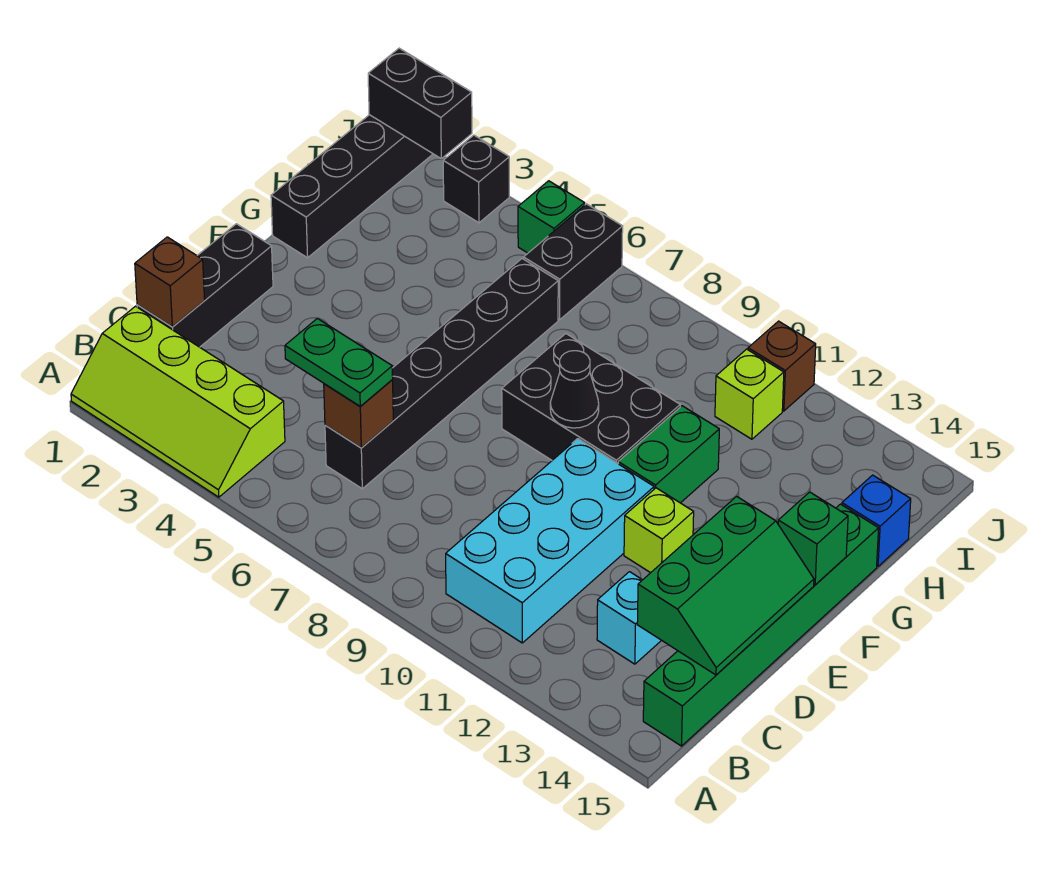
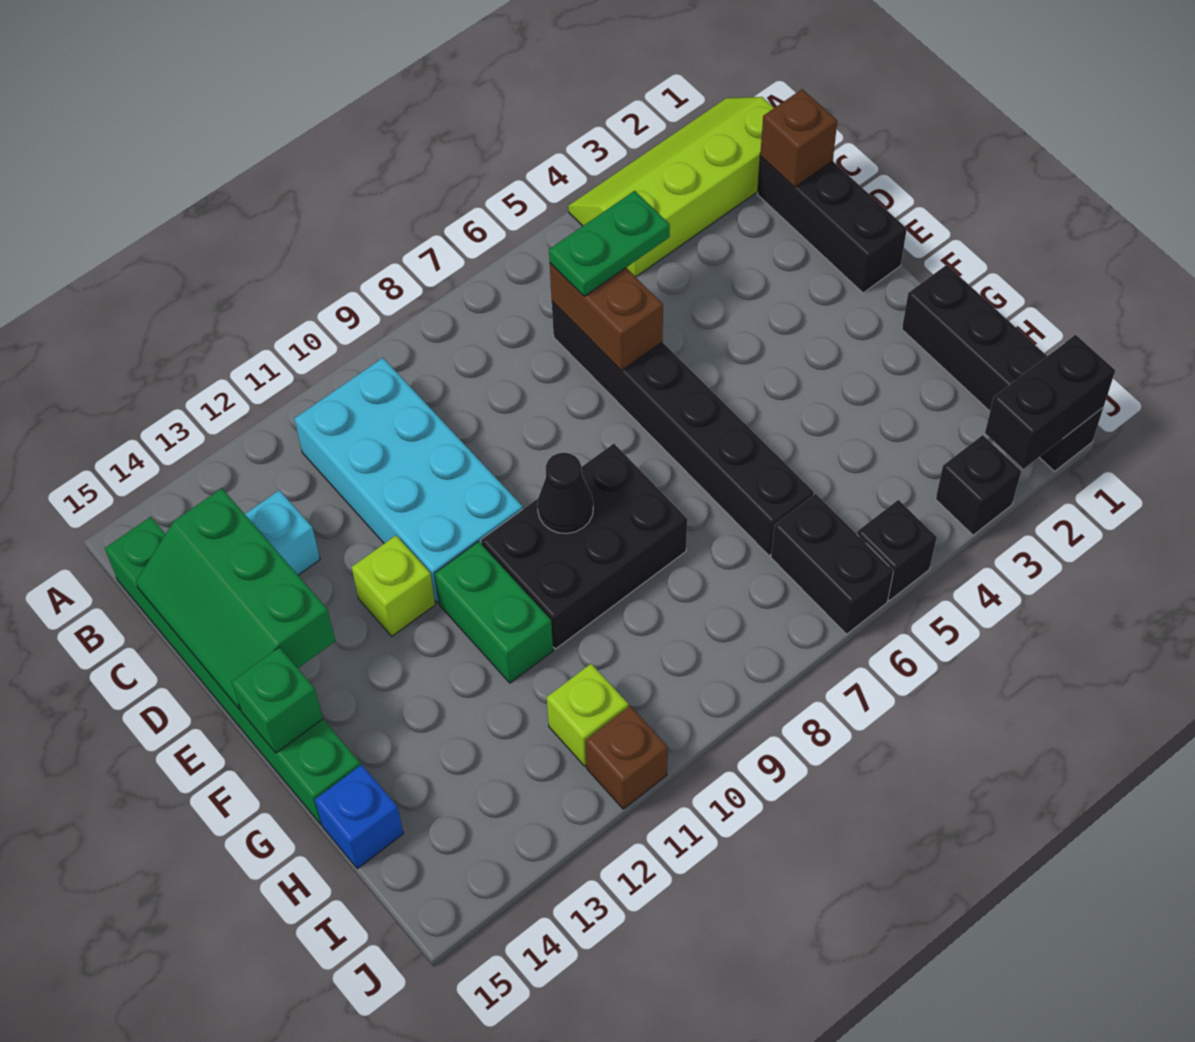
brown 1x1 brick [324,380,393,448] -> brown 1x2 brick [550,263,663,371]
green 1x1 brick [518,181,585,253] -> black 1x1 brick [857,500,937,601]

